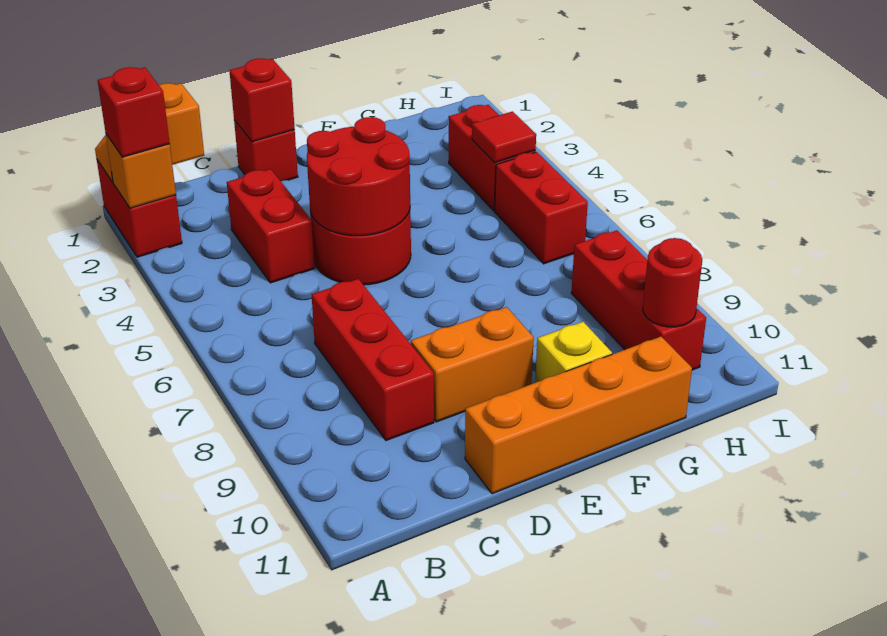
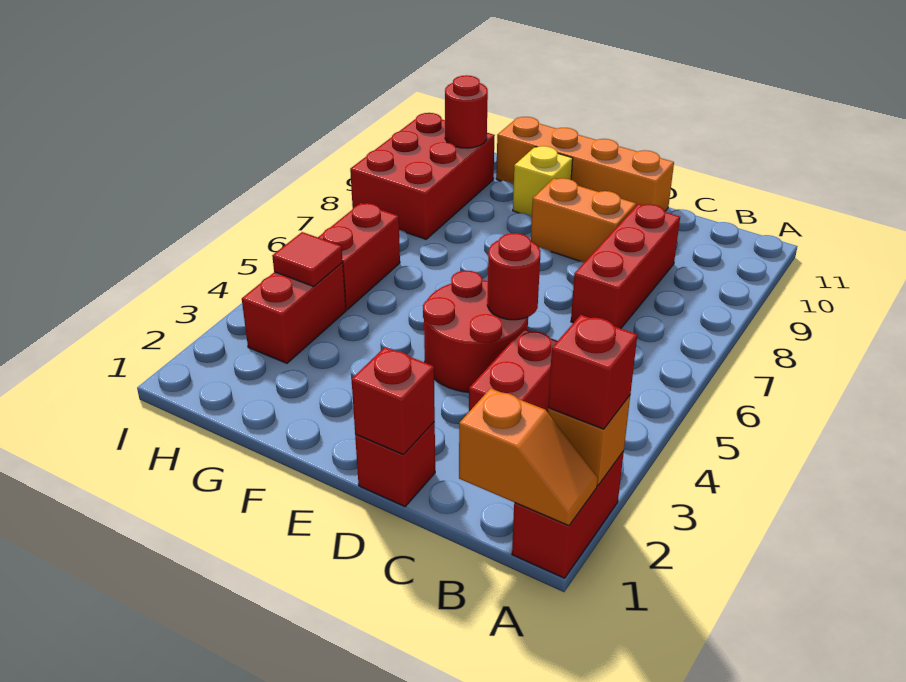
red 2x2 round brick [307,117,410,236] -> red 1x1 round brick [487,233,541,320]
red 1x3 brick [571,230,706,370] -> red 2x3 brick [350,113,495,239]

